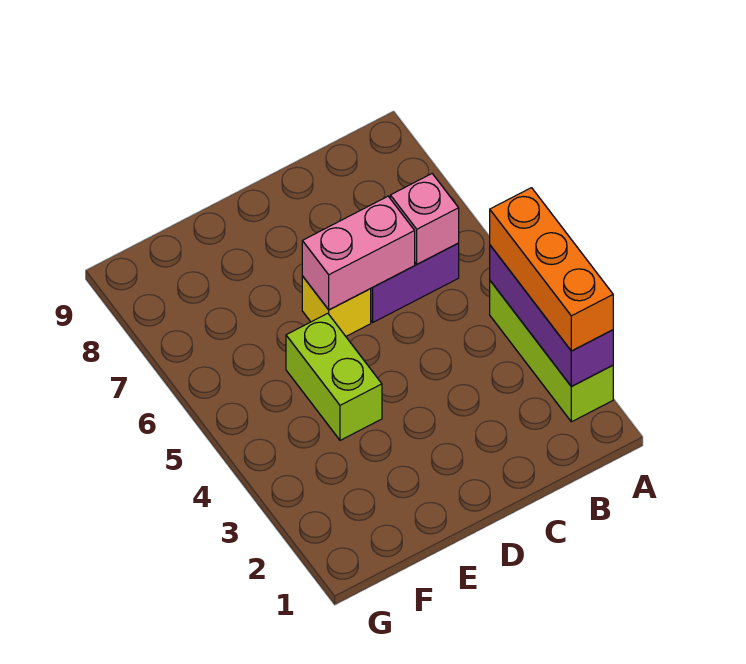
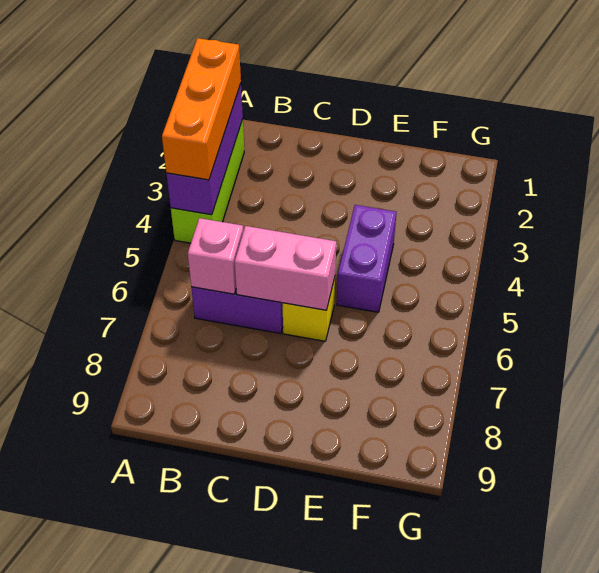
lime 1x2 brick [286,313,382,440] -> purple 1x2 brick [337,205,397,312]

